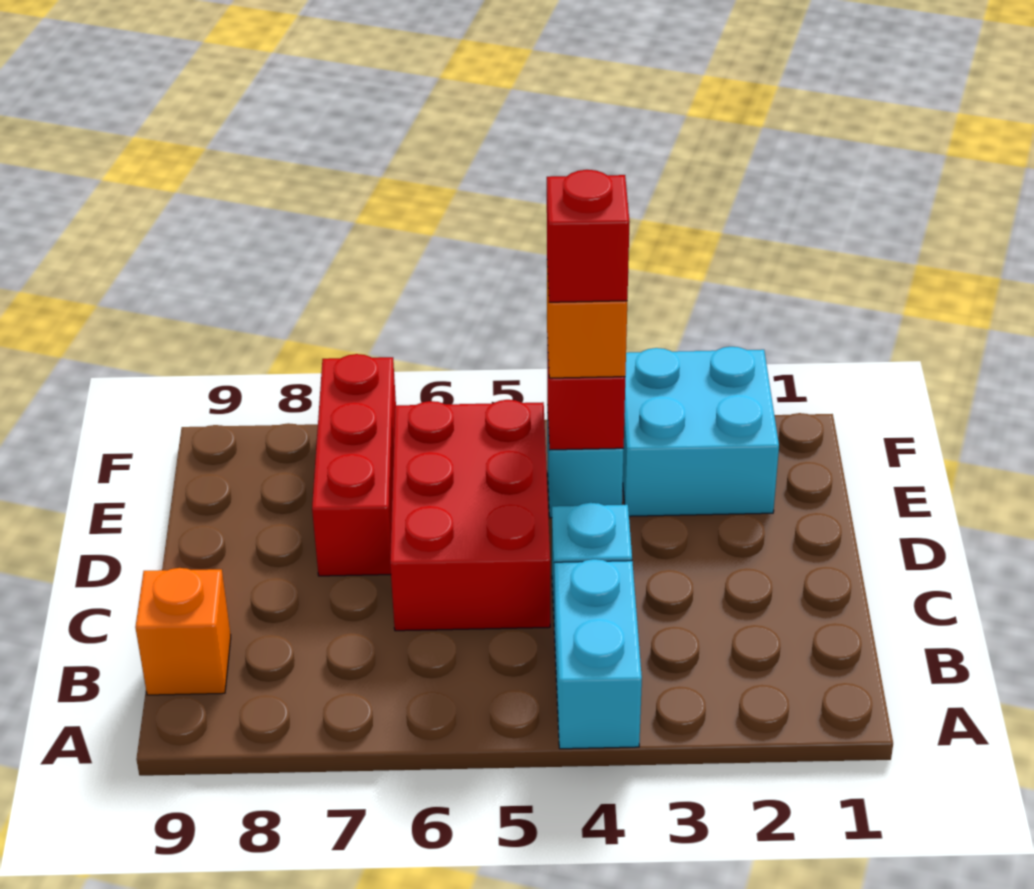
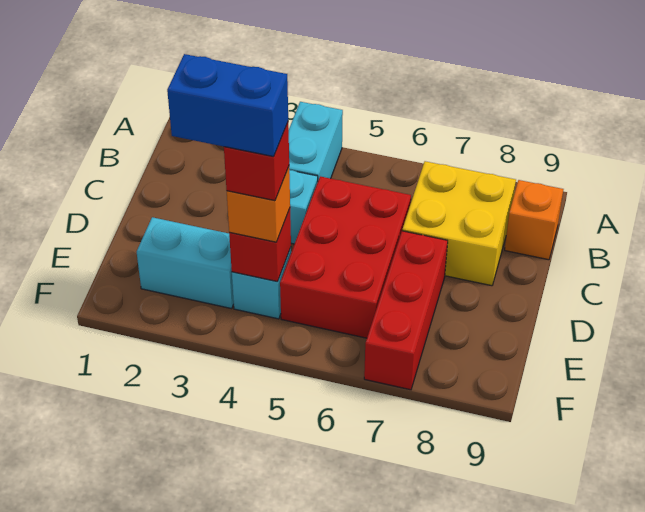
none -> yellow 2x2 brick [402,161,516,286]
cyan 2x2 brick [623,347,779,516] -> cyan 1x2 brick [137,217,234,309]
none -> blue 1x2 brick [167,54,288,157]

